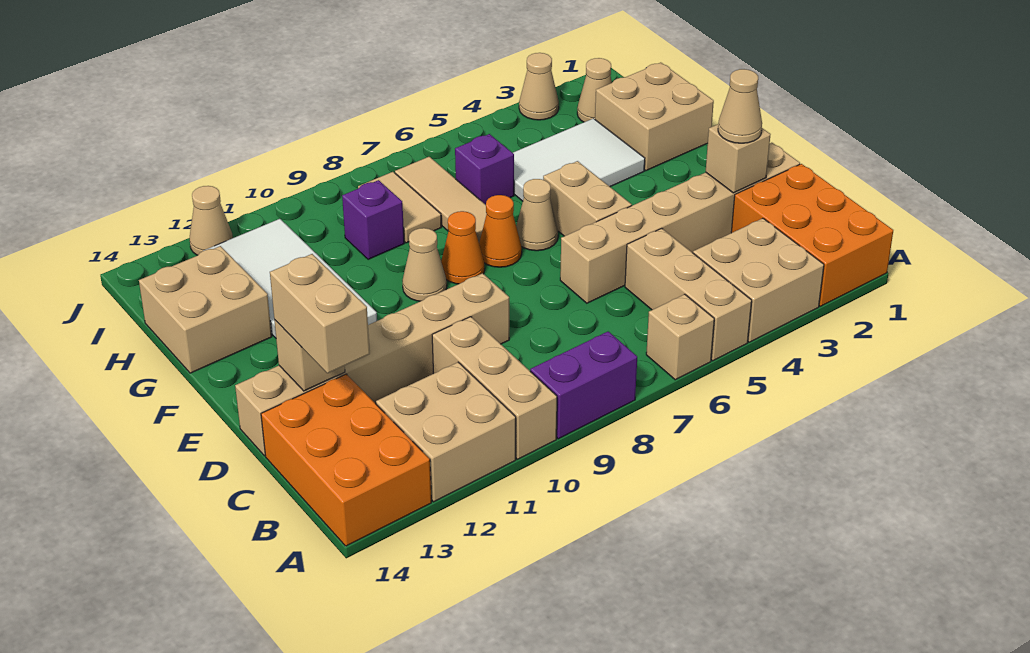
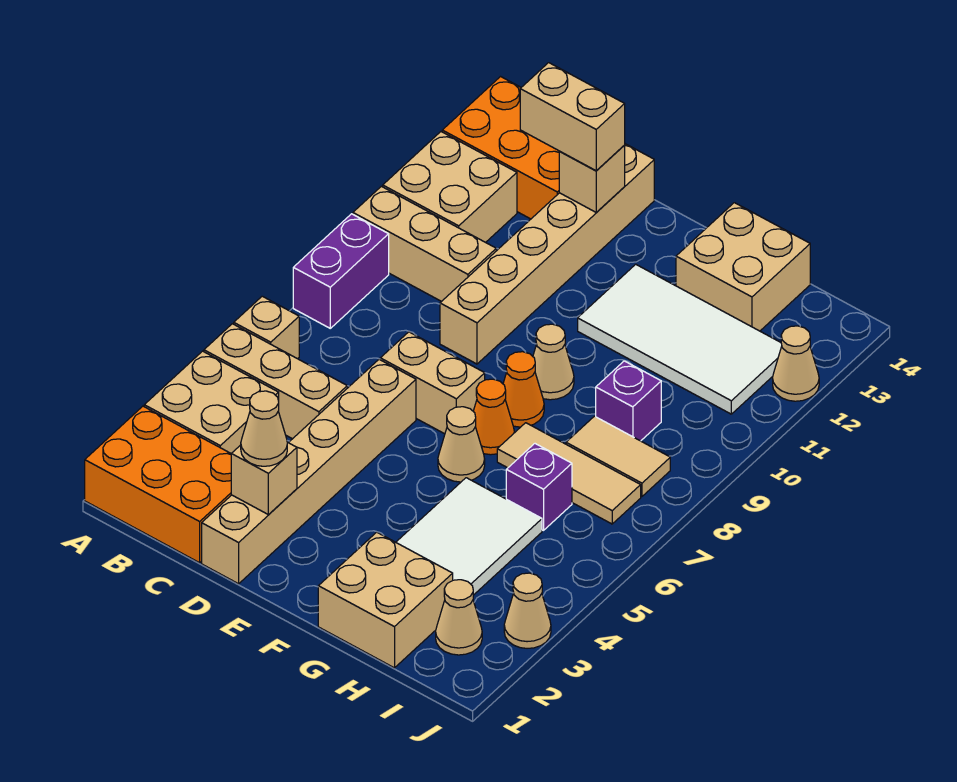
tan 1x2 brick [543,161,632,236] -> tan 1x2 brick moved to [380,332,485,434]

